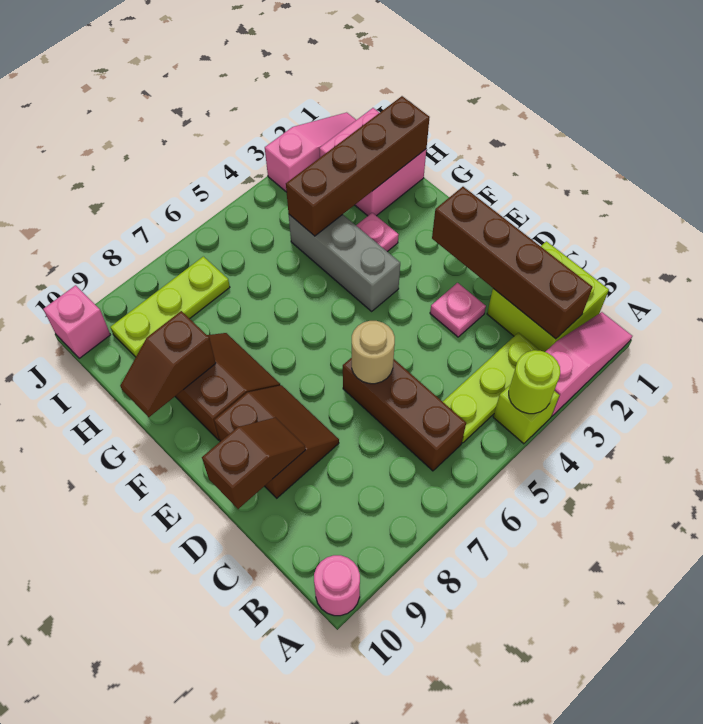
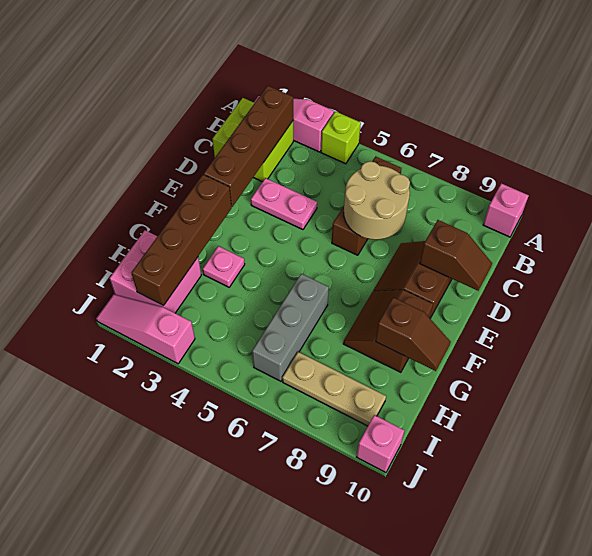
lime 1x1 round brick [509,350,560,414] -> none
pink 1x1 round brick [314,555,360,616] -> pink 1x1 brick [483,183,529,237]
lime 1x3 plate [443,333,540,443] -> none
pink 1x1 plate [430,283,486,337] -> pink 1x2 plate [251,178,317,230]
tan 1x1 round brick [352,321,395,384] -> tan 2x2 round brick [344,161,410,240]
brown 1x2 slope [202,418,305,509] -> brown 1x2 slope turned to [420,220,492,291]
grey 1x3 brick [289,215,400,311] -> grey 1x3 brick moved to [252,274,329,381]
brown 1x4 brick [286,96,430,236] -> brown 1x4 brick turned to [132,175,232,306]
lime 1x3 plate [111,256,230,357] -> tan 1x3 plate [282,352,386,426]

